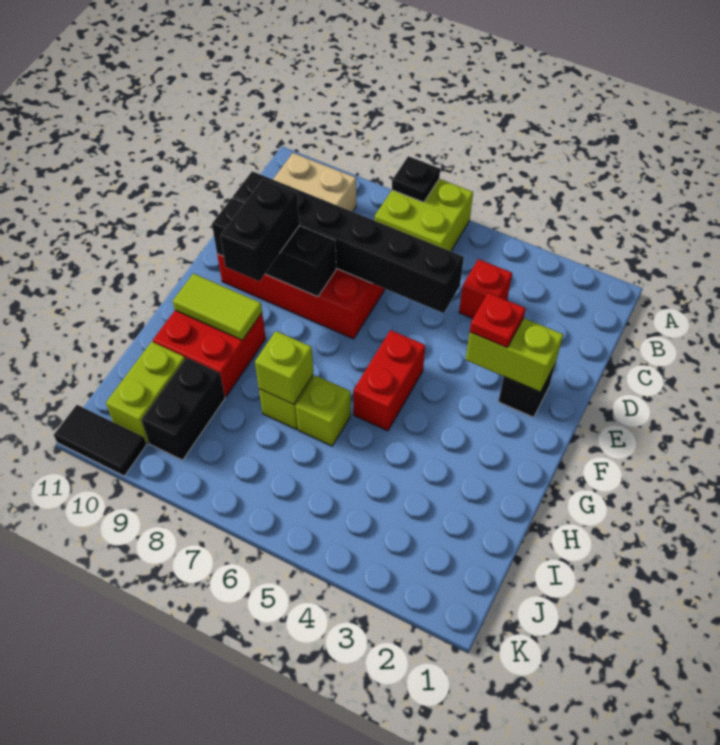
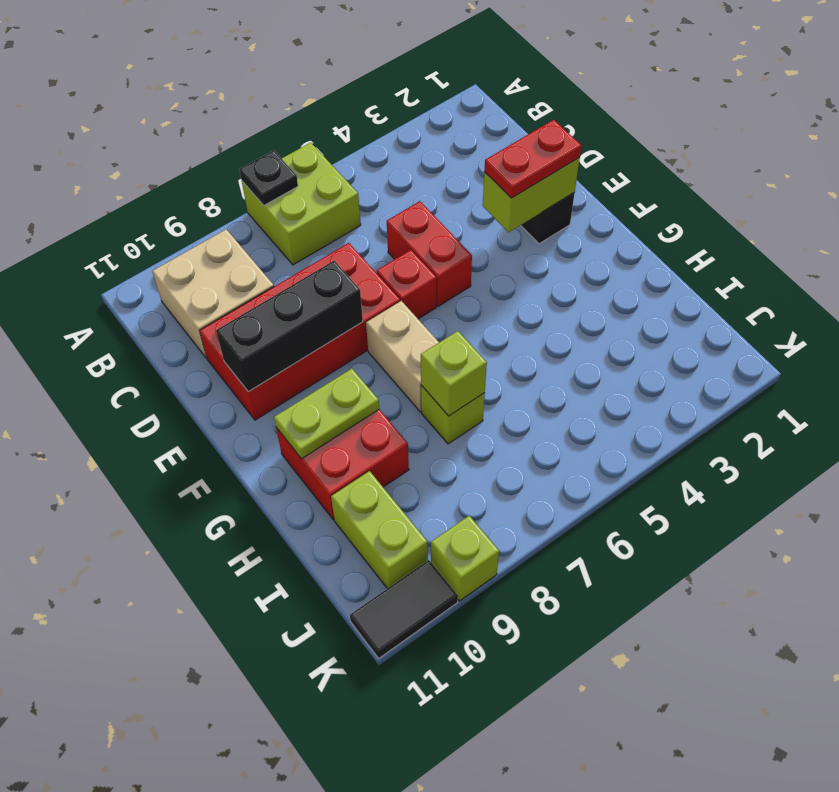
red 1x1 brick [459,259,512,318] -> red 1x1 brick moved to [377,250,436,319]
black 1x6 brick [233,171,464,313] -> none
red 1x1 plate [470,293,526,348] -> red 1x2 plate [484,120,581,198]
black 1x2 brick [220,179,299,281] -> none
red 1x2 brick [353,330,425,431] -> red 1x2 brick moved to [387,201,472,306]
none -> tan 1x2 brick [366,301,439,412]
lime 1x2 tile [173,273,262,340] -> lime 1x2 plate [274,369,379,459]
lime 1x1 brick [296,375,351,446] -> lime 1x1 brick moved to [431,516,499,601]
black 1x2 brick [141,358,225,460] -> none

